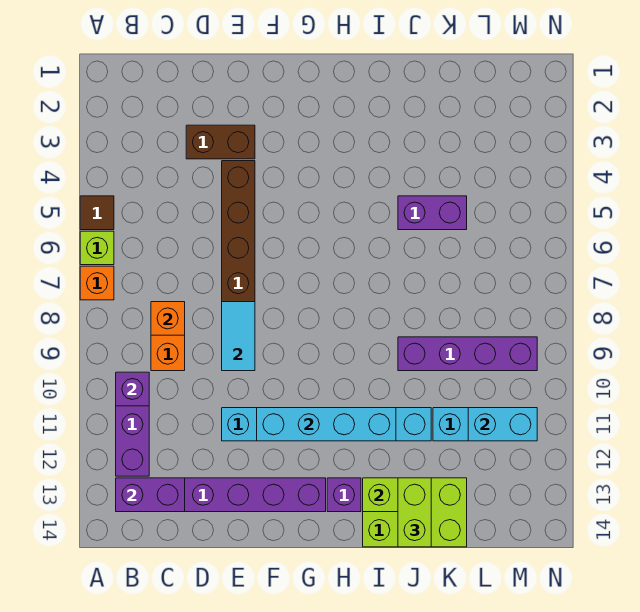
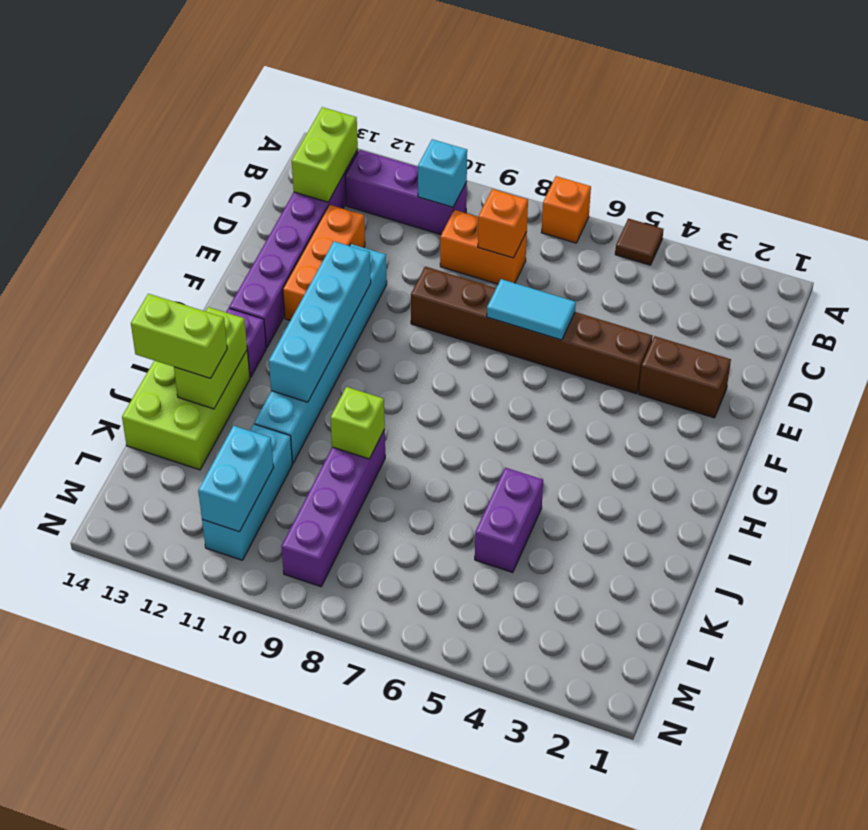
lime 1x1 brick [80,231,114,265] -> lime 1x1 brick moved to [331,387,385,459]
purple 1x1 brick [116,372,149,406] -> cyan 1x1 brick [418,139,467,207]
purple 1x2 brick [116,478,185,512] -> lime 1x2 brick [292,107,358,202]
brown 1x2 brick [186,125,255,159] -> brown 1x2 brick turned to [639,336,731,418]
none -> orange 1x3 brick [283,205,365,320]
cyan 1x2 tile [222,302,255,371] -> cyan 1x2 tile moved to [487,279,576,340]

